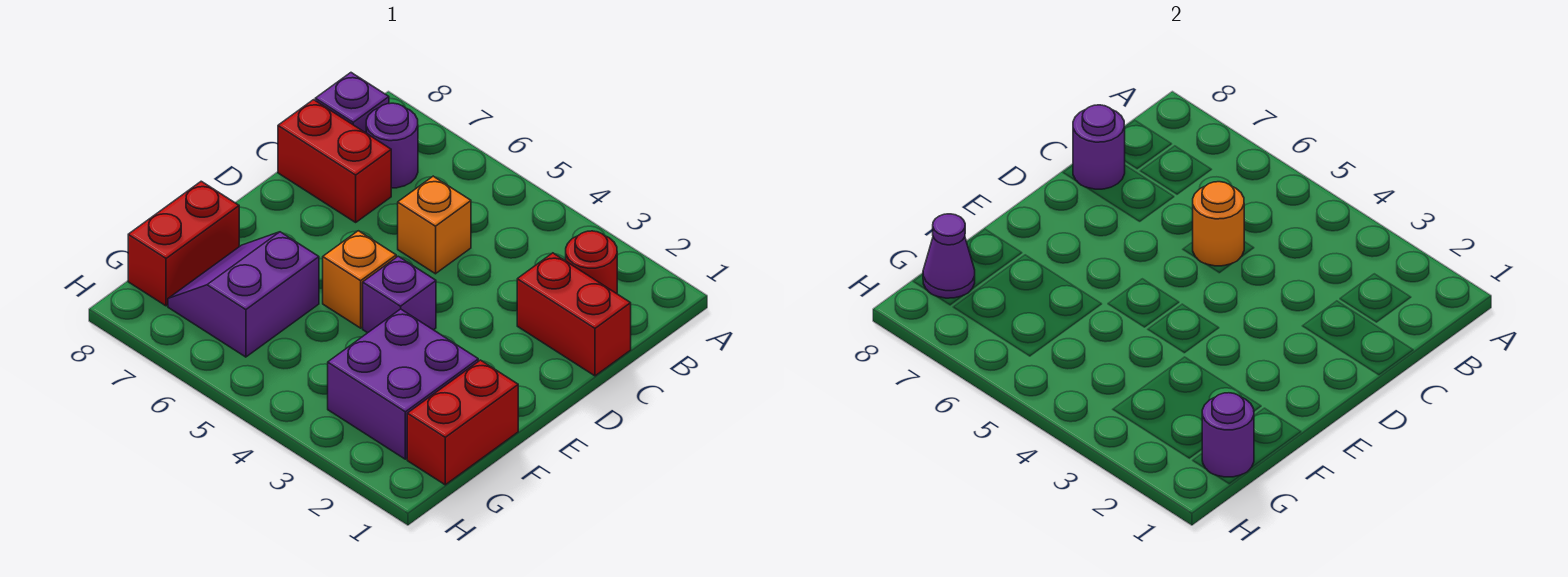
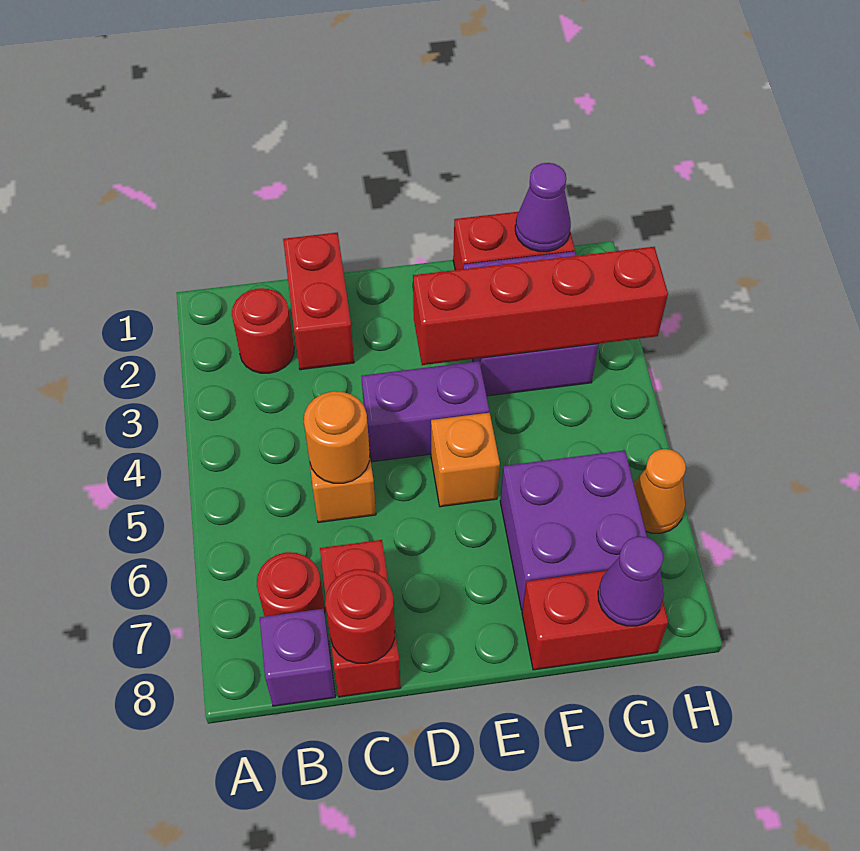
purple 1x1 round brick [366,103,418,188] -> red 1x1 round brick [257,552,325,617]
purple 1x1 round brick [1073,105,1125,189] -> red 1x1 round brick [325,569,395,663]
none -> red 1x4 brick [413,247,668,365]
purple 1x1 brick [363,256,436,333] -> purple 1x2 brick [361,361,489,462]
purple 2x2 slope [168,232,319,357] -> purple 2x2 brick [500,450,647,610]
purple 1x1 round brick [1202,393,1254,477] -> purple 1x1 cone [515,163,571,252]
none -> orange 1x1 cone [634,449,686,533]

